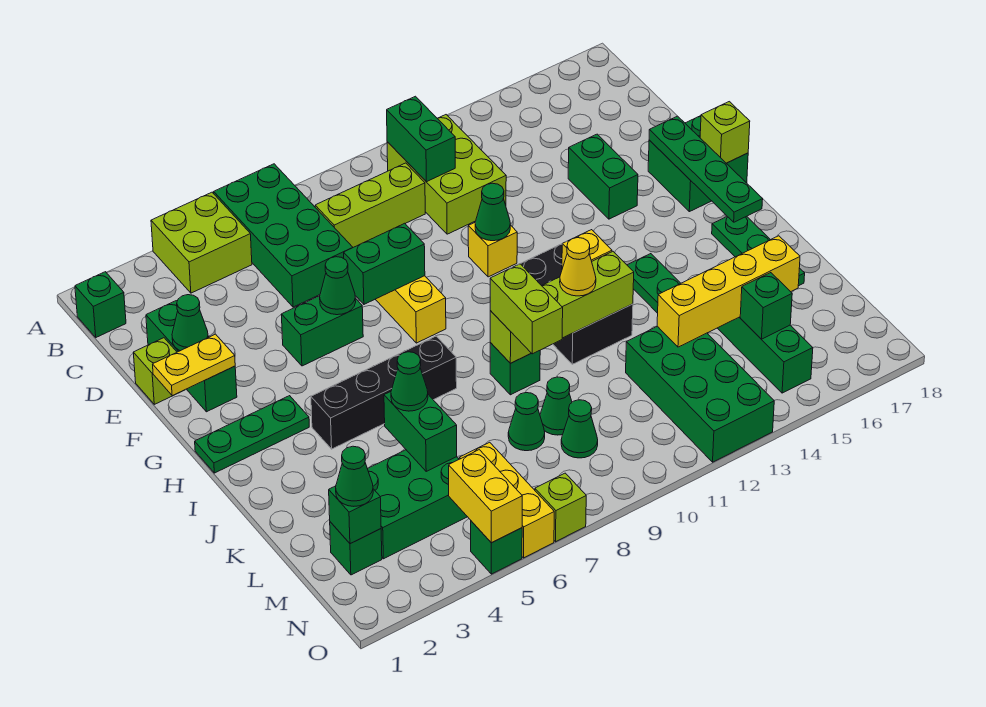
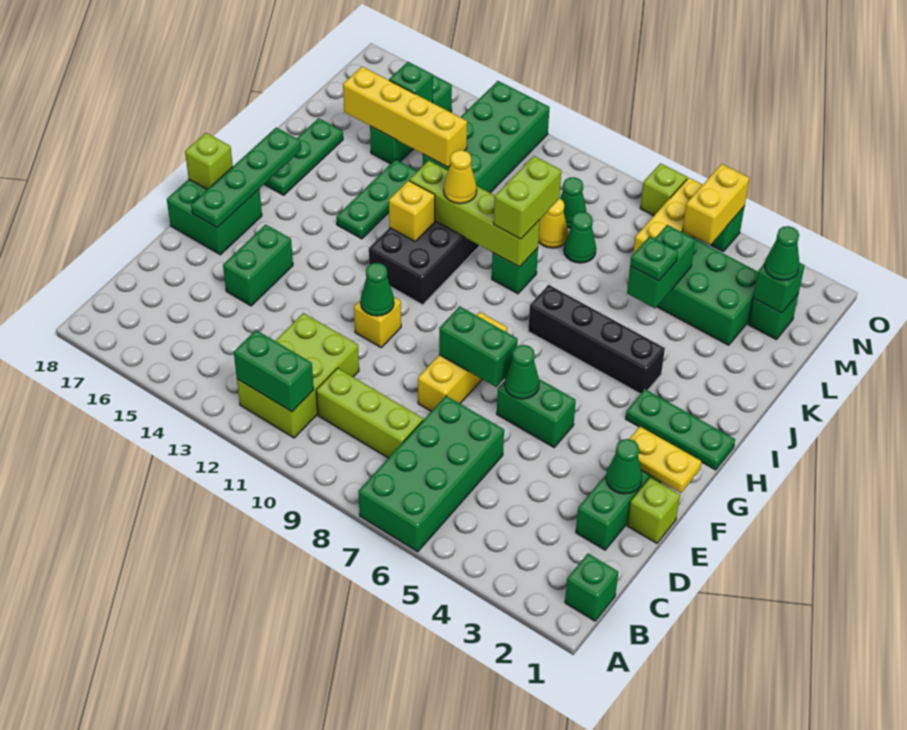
lime 2x2 brick [151,192,252,293] -> none
green 1x2 brick [387,96,455,182] -> green 1x2 brick turned to [234,330,314,412]
green 1x1 cone [391,352,428,411] -> green 1x1 plate [630,236,678,281]
green 1x1 cone [540,377,572,435] -> yellow 1x1 cone [538,198,568,248]

